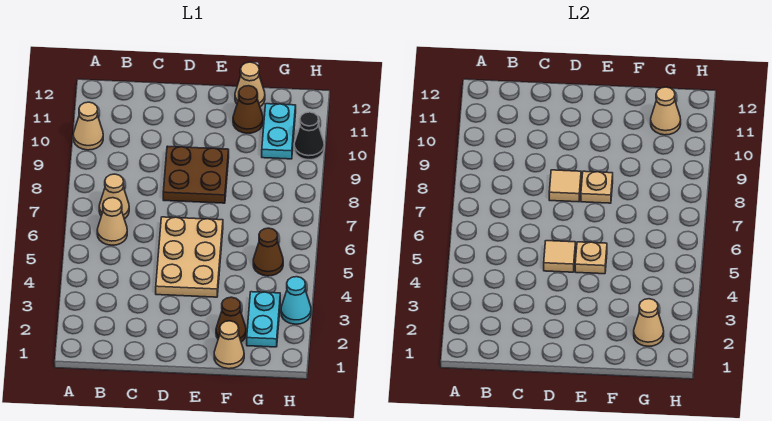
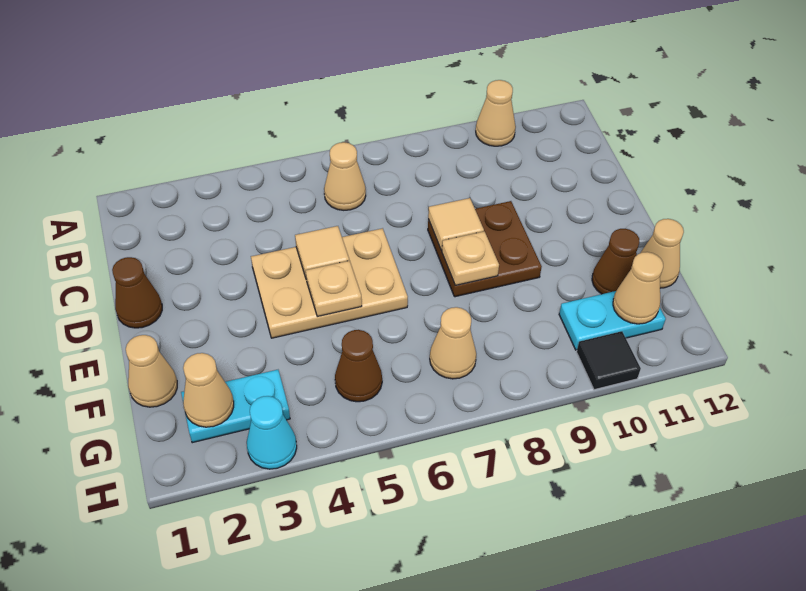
tan 1x1 cone [99,174,129,219] -> tan 1x1 cone moved to [430,307,476,379]
brown 1x1 cone [216,297,246,342] -> brown 1x1 cone moved to [112,257,162,328]
black 1x1 cone [294,112,324,160] -> black 1x1 tile [577,331,641,390]

